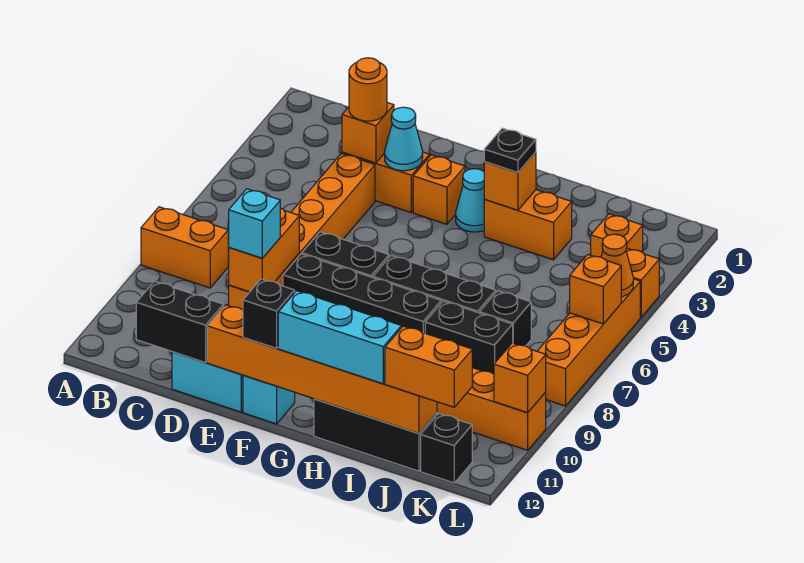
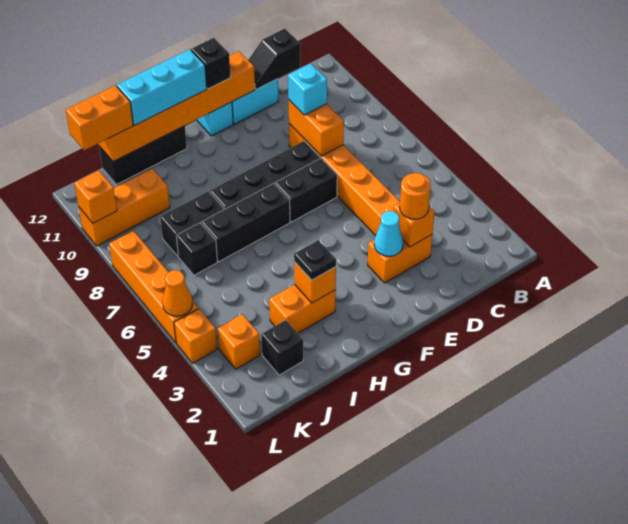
orange 1x2 brick [141,207,228,288] -> none
black 1x2 brick [136,281,224,363] -> black 1x2 slope [248,29,300,89]
orange 1x1 brick [413,155,465,224] -> none
cyan 1x1 cone [456,169,485,232] -> none
black 1x1 brick [421,414,472,483] -> black 1x1 brick moved to [261,320,303,375]
orange 1x1 brick [570,255,621,324] -> none

